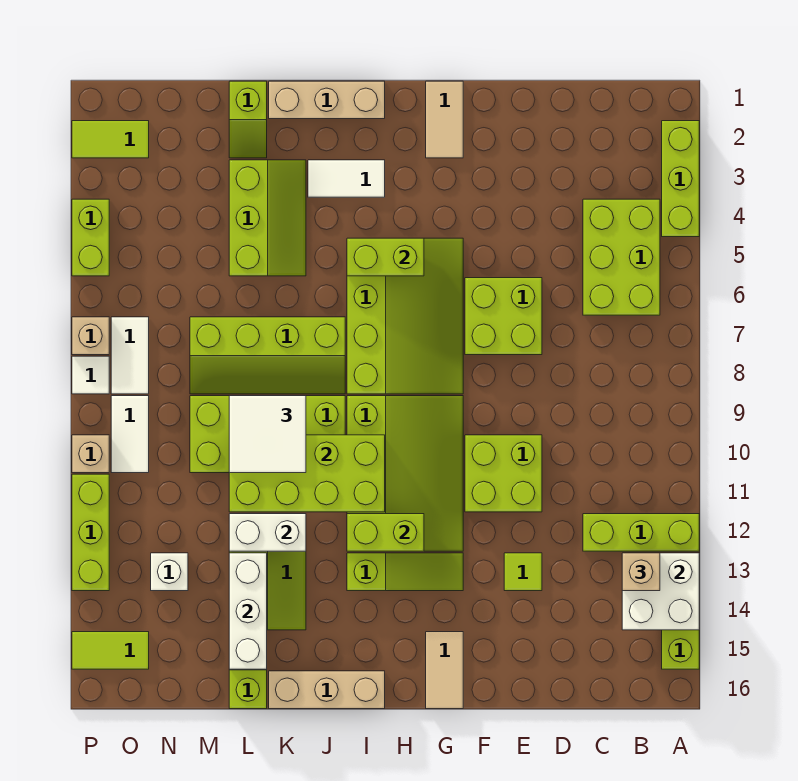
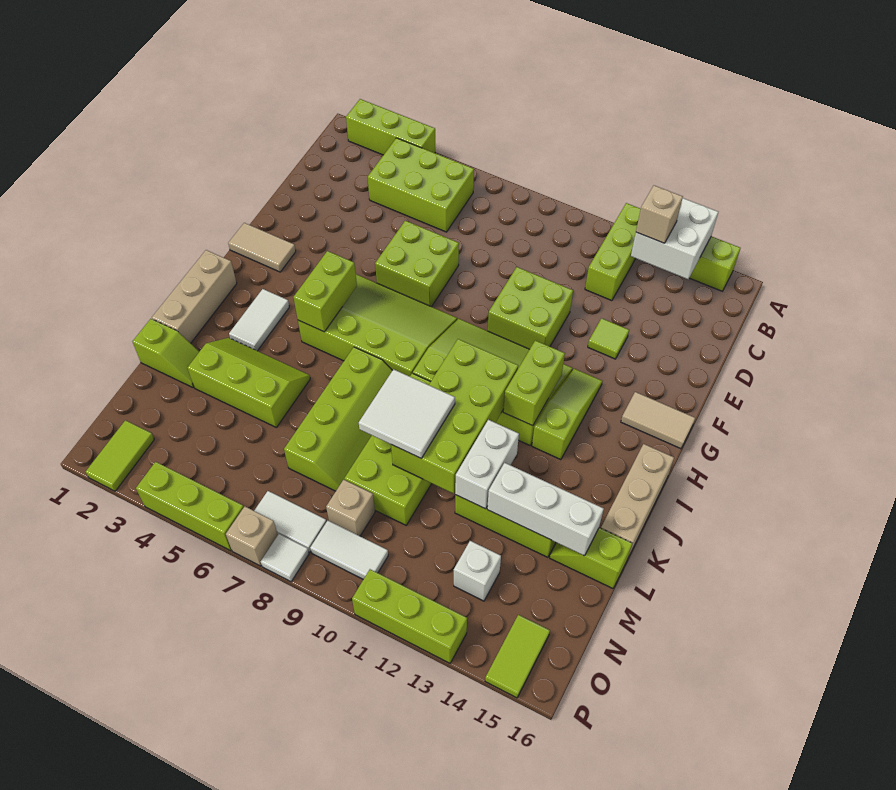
lime 1x2 brick [72,199,109,276] -> lime 1x3 brick [136,462,244,551]
tan 1x1 brick [72,435,109,473] -> tan 1x1 brick moved to [326,480,375,536]

